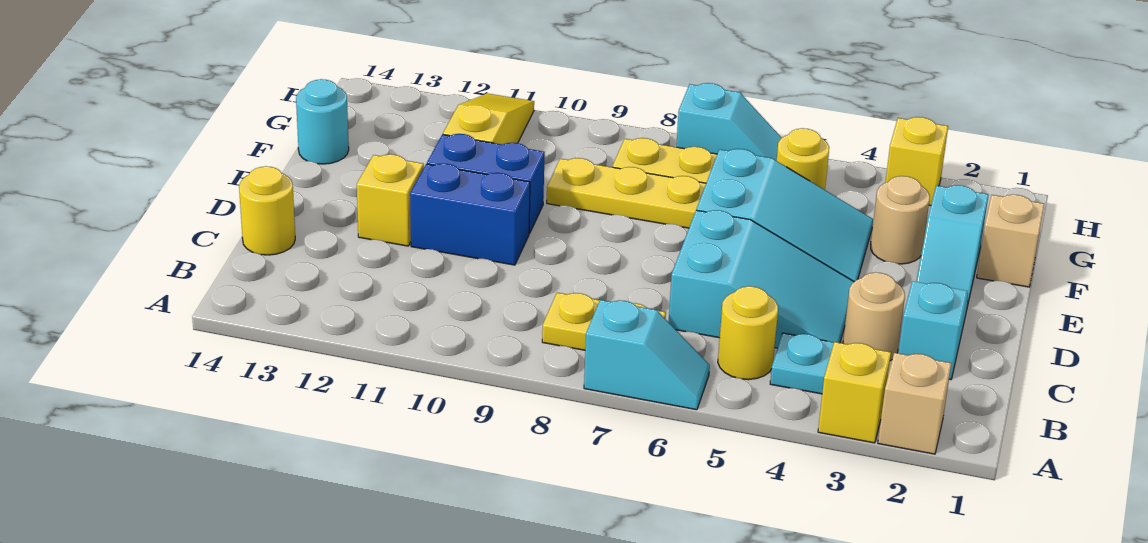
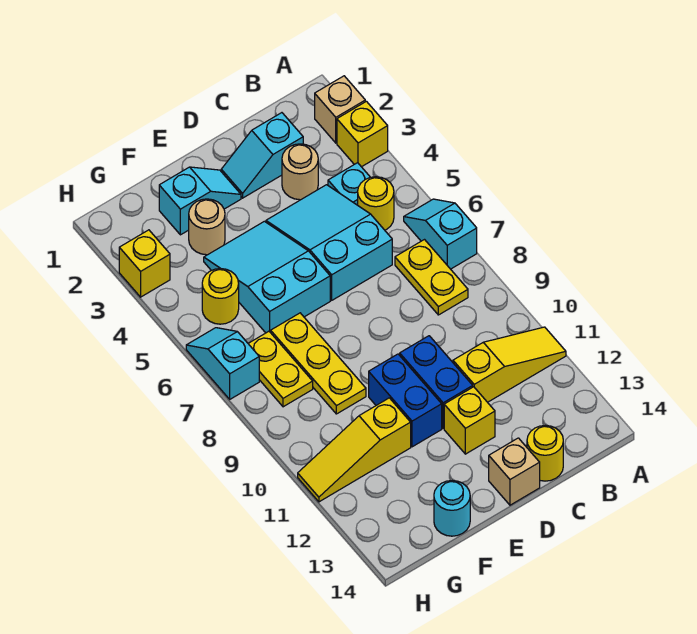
none -> yellow 1x3 slope [453,327,566,402]
tan 1x1 brick [977,195,1044,287] -> tan 1x1 brick moved to [489,438,540,505]

